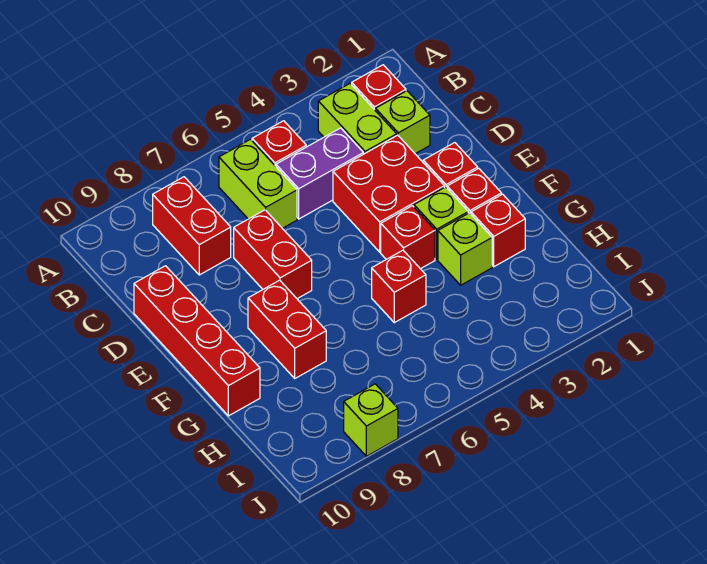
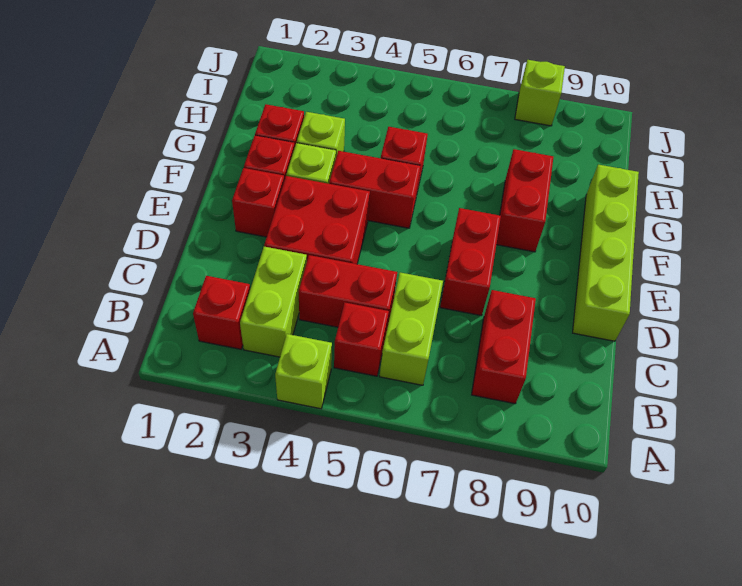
lime 1x1 brick [376,91,430,154] -> lime 1x1 brick moved to [275,334,332,409]
purple 1x2 brick [276,128,363,219] -> red 1x2 brick [299,255,397,332]
red 1x4 brick [134,266,260,416] -> lime 1x4 brick [573,165,639,341]
red 1x1 brick [381,206,435,269] -> red 1x2 brick [329,151,421,228]

